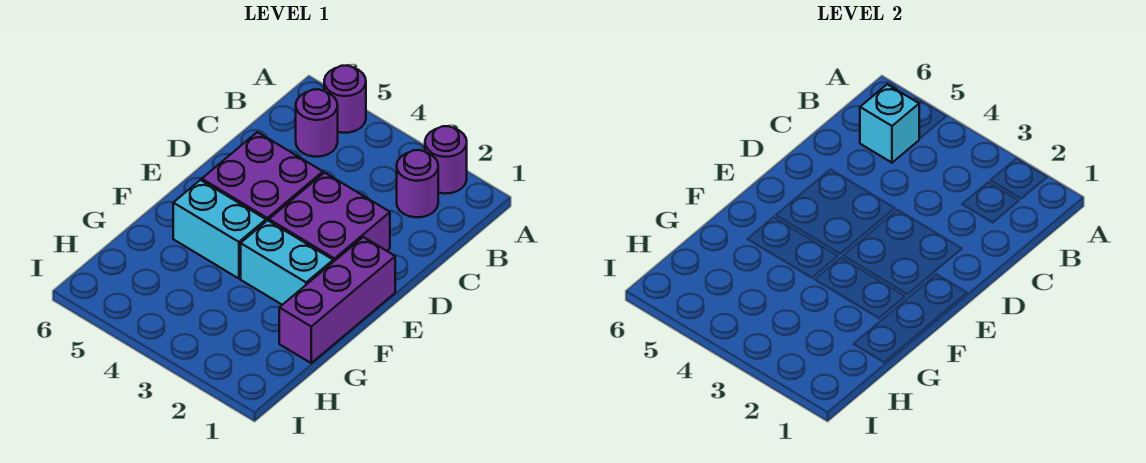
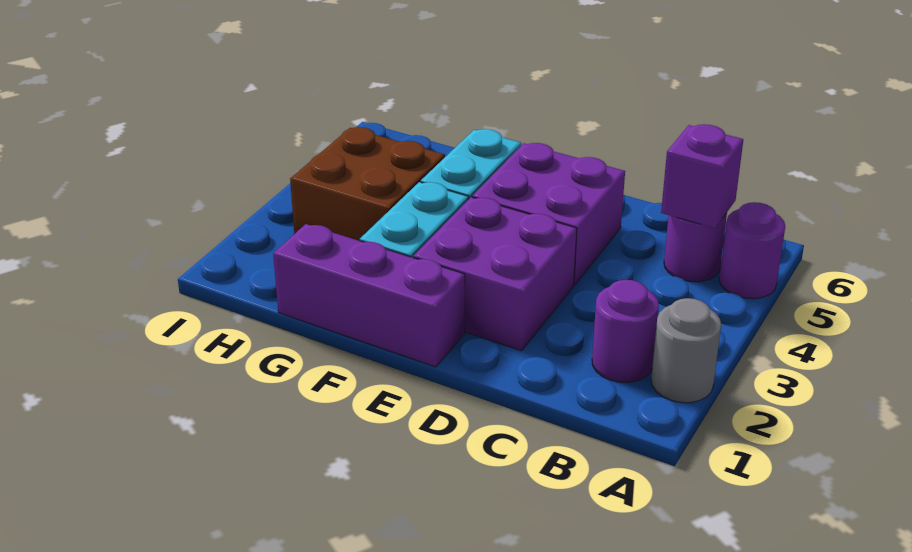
purple 1x1 round brick [425,126,467,194] -> grey 1x1 round brick [651,298,721,403]
cyan 1x1 brick [860,84,919,163] -> purple 1x1 brick [661,124,743,228]
none -> brown 2x2 brick [290,127,445,241]

